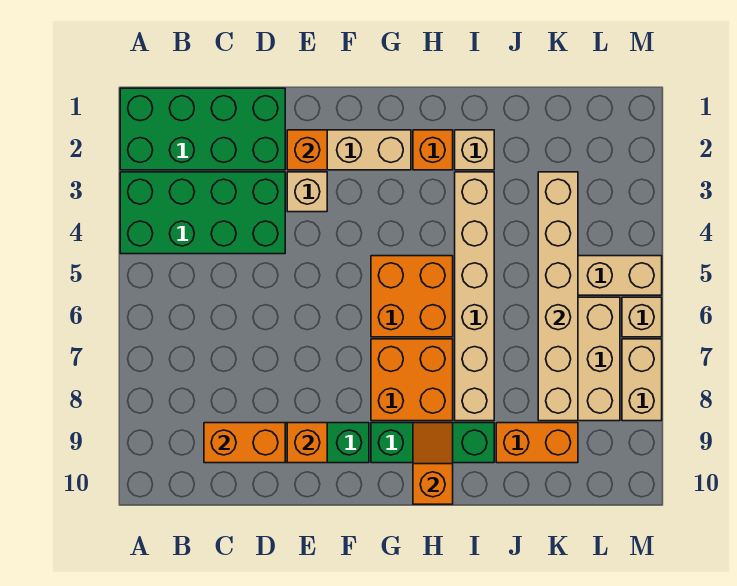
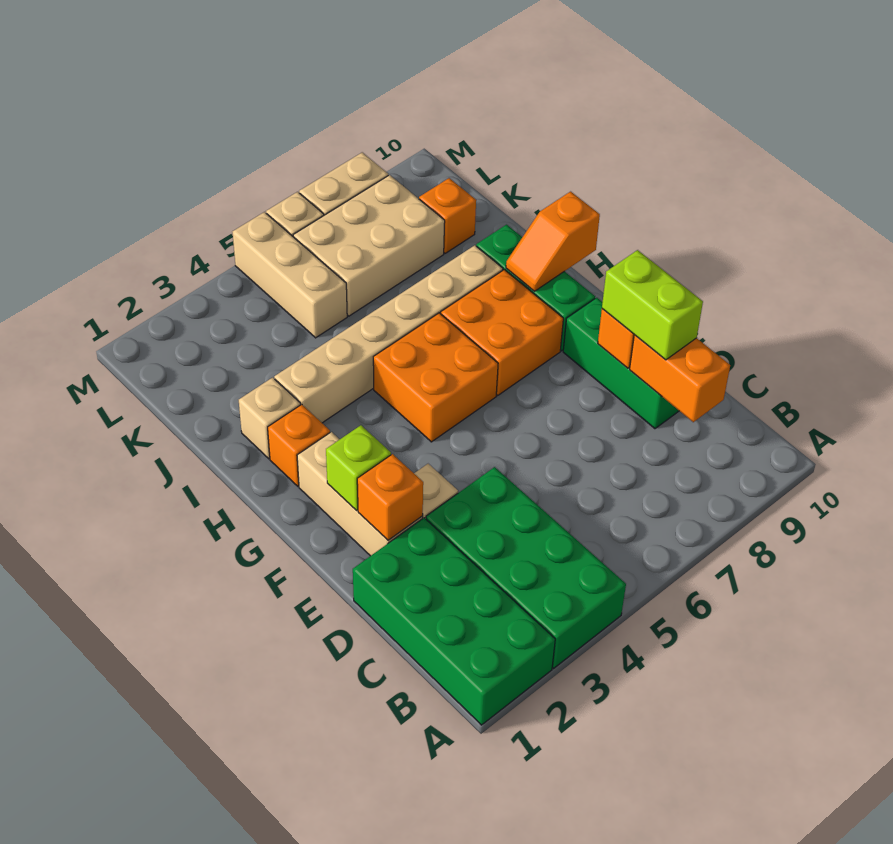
none -> lime 1x2 brick [602,250,703,360]
none -> lime 1x1 brick [326,425,391,511]
orange 1x2 brick [496,423,578,463] -> orange 1x1 brick [419,178,476,253]
tan 1x6 brick [538,172,578,421] -> none

